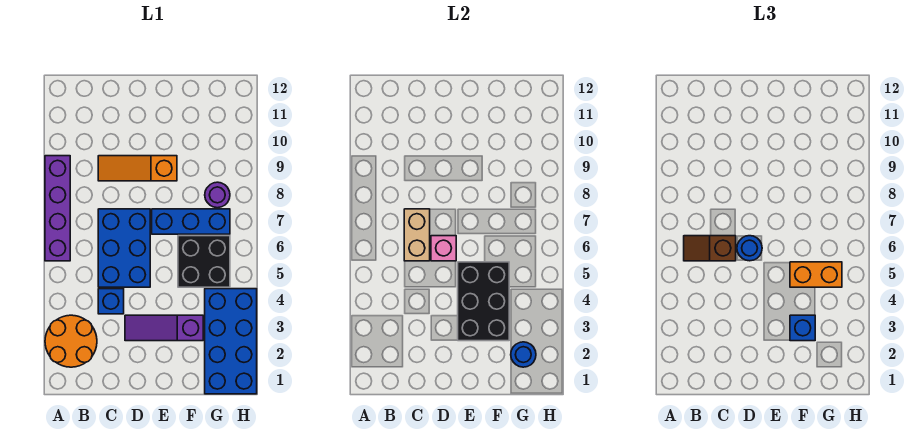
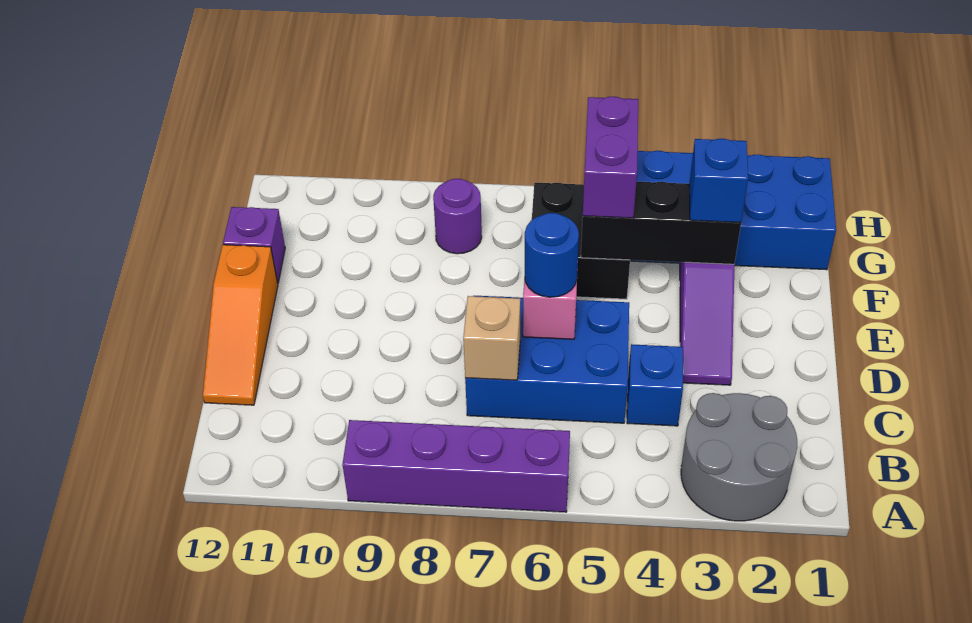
orange 2x2 round brick [45,315,97,367] -> grey 2x2 round brick [681,393,797,521]
brown 1x2 slope [684,236,736,261] -> none
tan 1x2 brick [404,209,430,261] -> tan 1x1 brick [463,296,520,380]
orange 1x3 slope [98,156,177,181] -> orange 1x3 slope moved to [203,245,278,405]
black 2x3 brick [458,262,509,341] -> black 1x3 brick [581,182,741,264]
blue 1x3 brick [152,209,230,234] -> none
orange 1x2 brick [790,262,842,287] -> purple 1x2 brick [583,96,638,218]
none -> purple 1x1 brick [223,207,285,283]
blue 1x1 round brick [511,342,536,367] -> none

